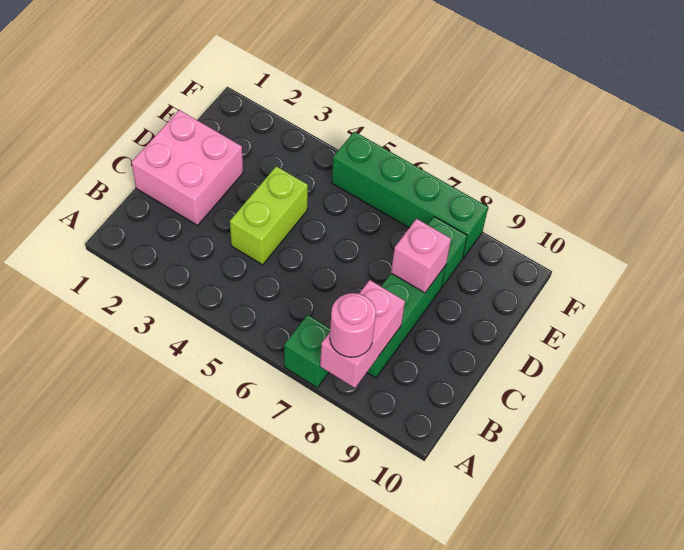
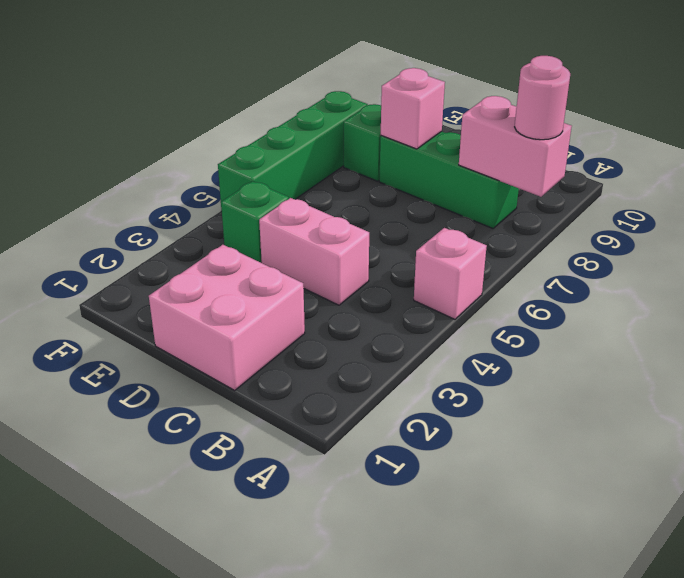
none -> pink 1x1 brick [414,228,487,319]
green 1x1 brick [284,315,330,388] -> green 1x1 brick moved to [221,181,289,263]
lime 1x2 brick [230,166,308,265] -> pink 1x2 brick [259,198,369,305]

